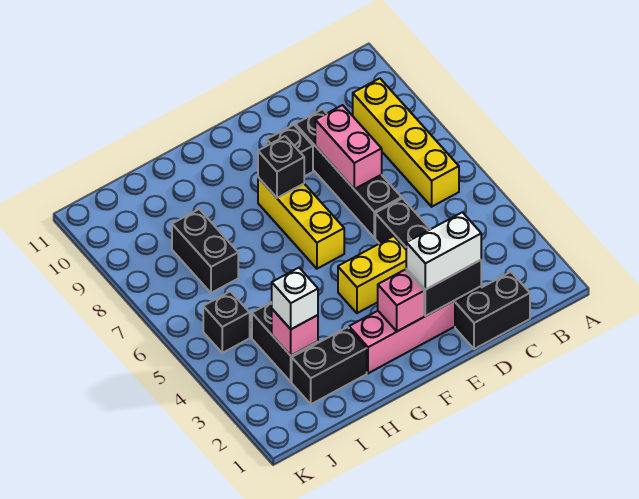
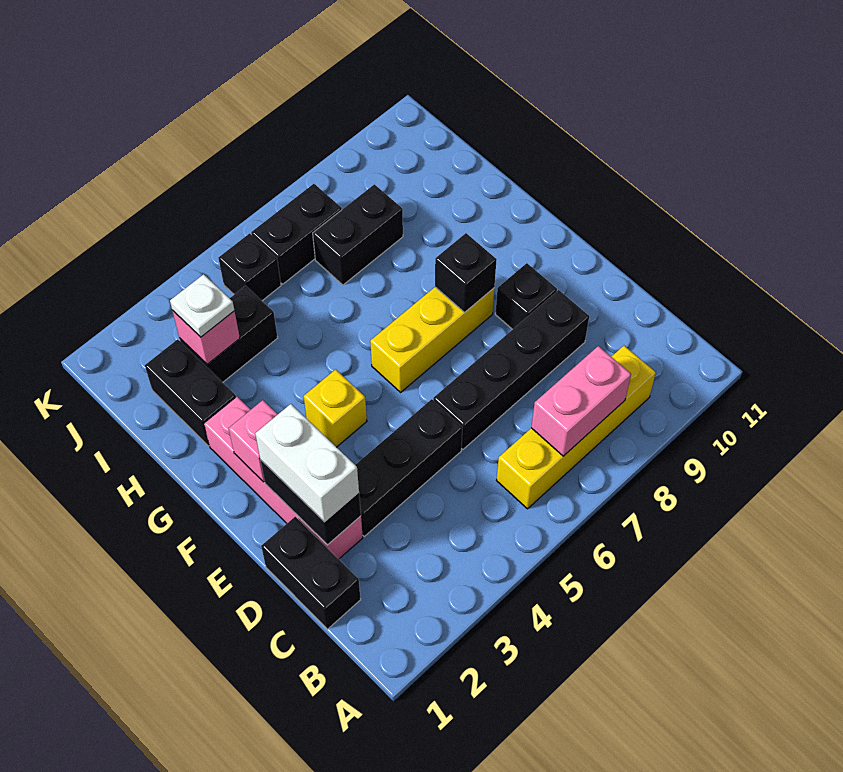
pink 1x2 brick [315,105,382,189] -> pink 1x2 brick moved to [531,346,631,456]
yellow 1x2 brick [338,236,406,313] -> yellow 1x1 brick [304,369,367,447]
white 1x1 brick [272,268,318,329] -> white 1x1 plate [170,274,234,337]
none -> black 1x2 brick [251,184,342,284]

